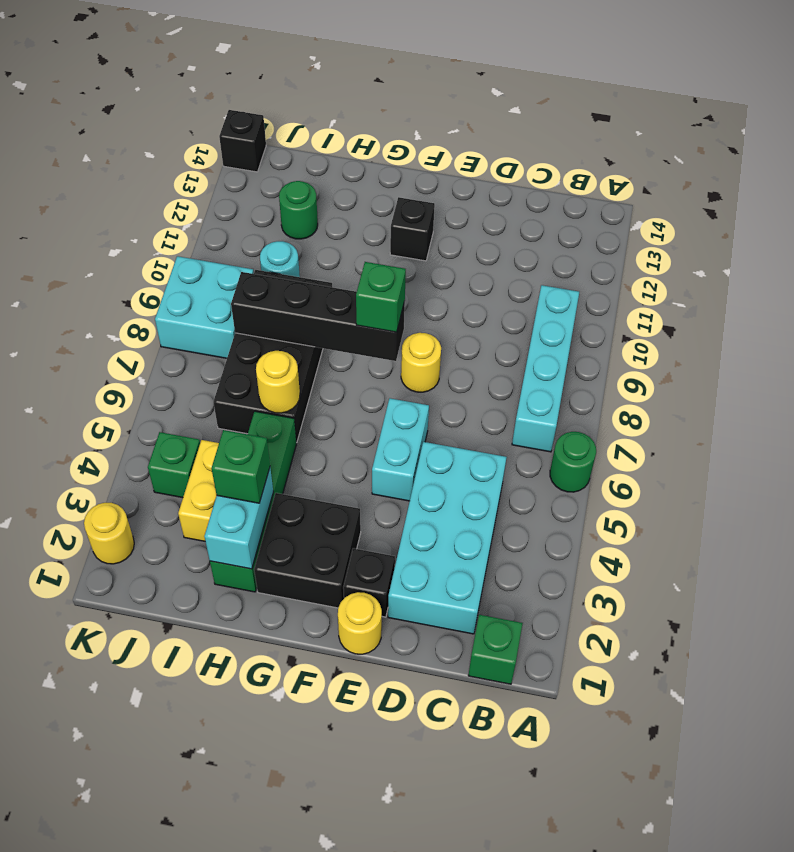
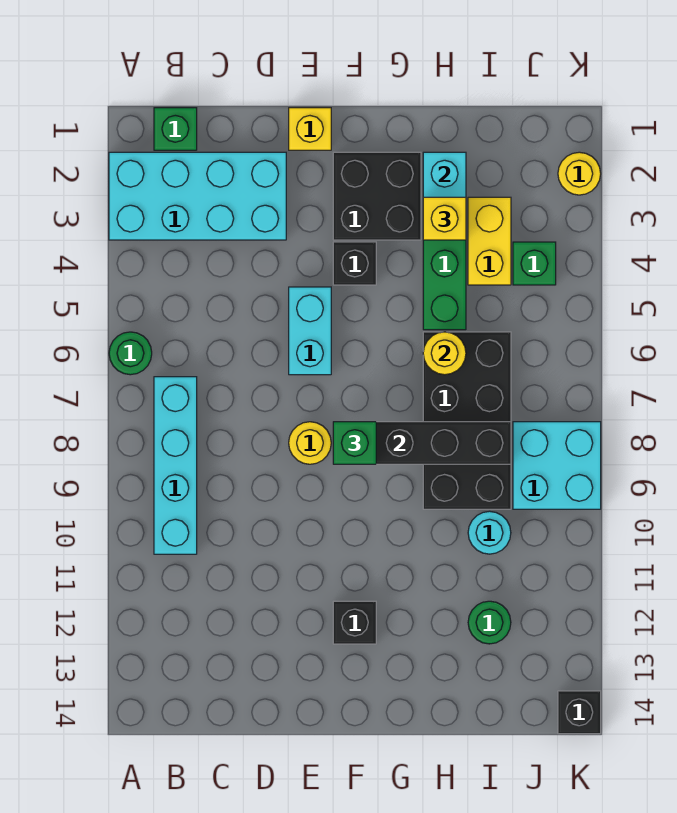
cyan 2x4 brick [388,442,507,634] -> cyan 2x4 brick turned to [109,152,286,240]
yellow 1x1 round brick [338,592,382,654] -> yellow 1x1 brick [289,108,331,150]
black 1x1 brick [343,548,395,617] -> black 1x1 brick moved to [333,242,376,285]
green 1x1 brick [212,430,270,503] -> yellow 1x1 brick [423,197,466,240]

